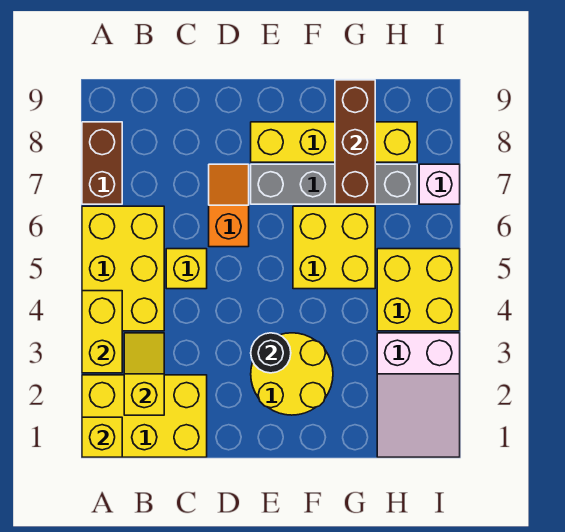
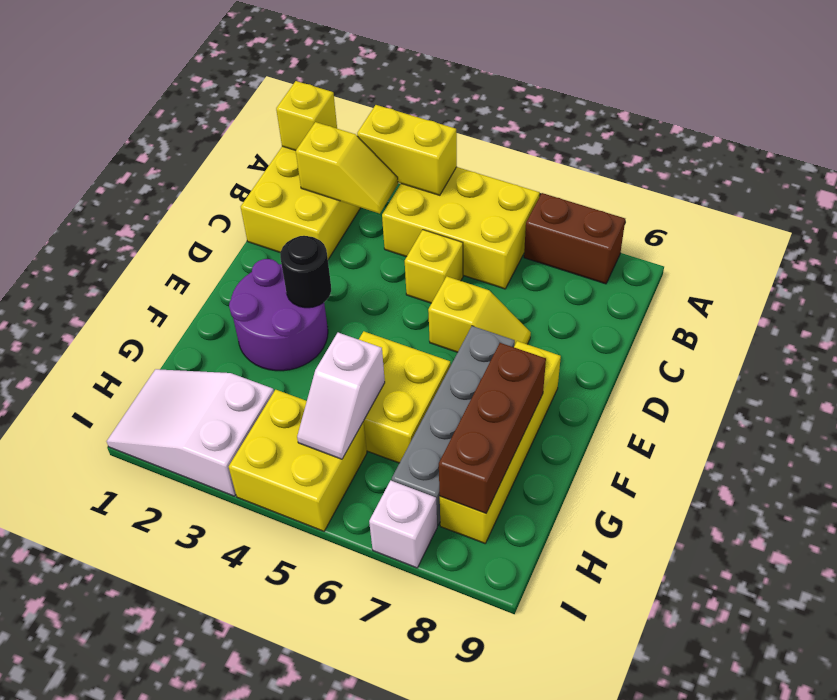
orange 1x2 slope [209,164,249,247] -> yellow 1x2 slope [428,277,531,352]
yellow 2x2 round brick [251,333,333,415] -> purple 2x2 round brick [229,259,328,371]
none -> white 1x2 slope [297,333,385,459]
brown 1x3 brick [335,80,375,204] -> brown 1x3 brick turned to [439,343,546,513]

